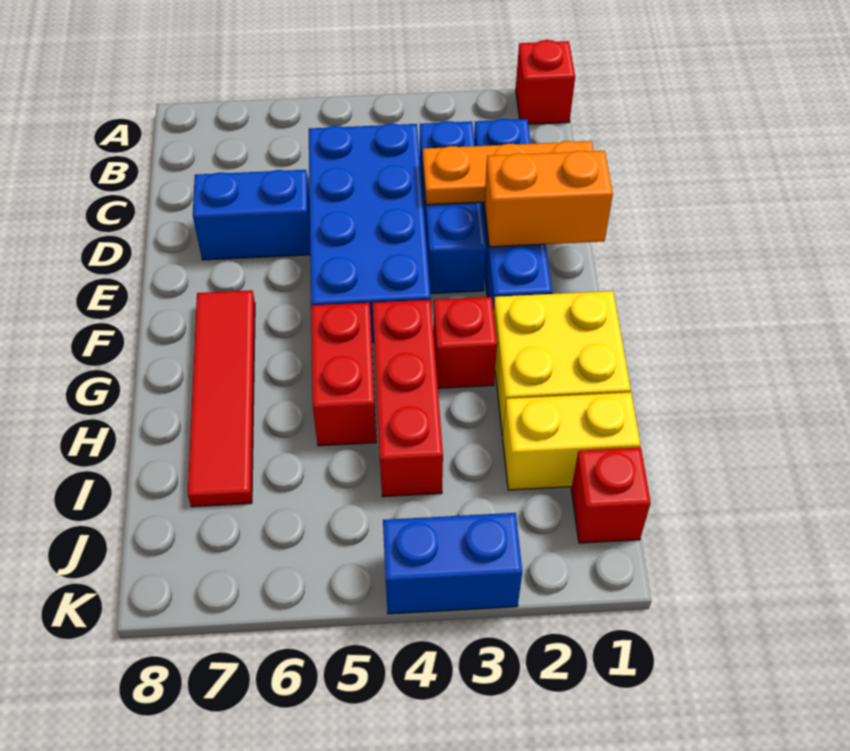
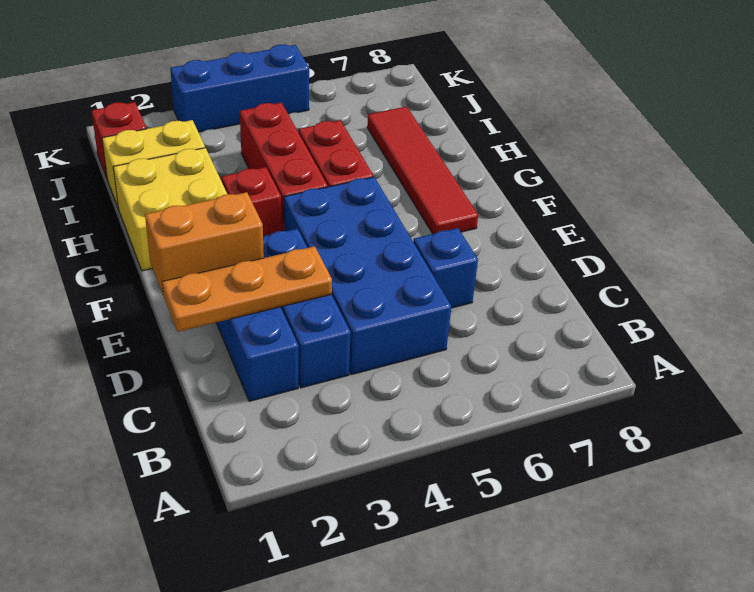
red 1x1 brick [516,40,575,124] -> none
blue 1x2 brick [193,170,310,260] -> blue 1x1 brick [413,228,478,308]
blue 1x2 brick [383,513,522,614] -> blue 1x3 brick [170,44,309,132]

